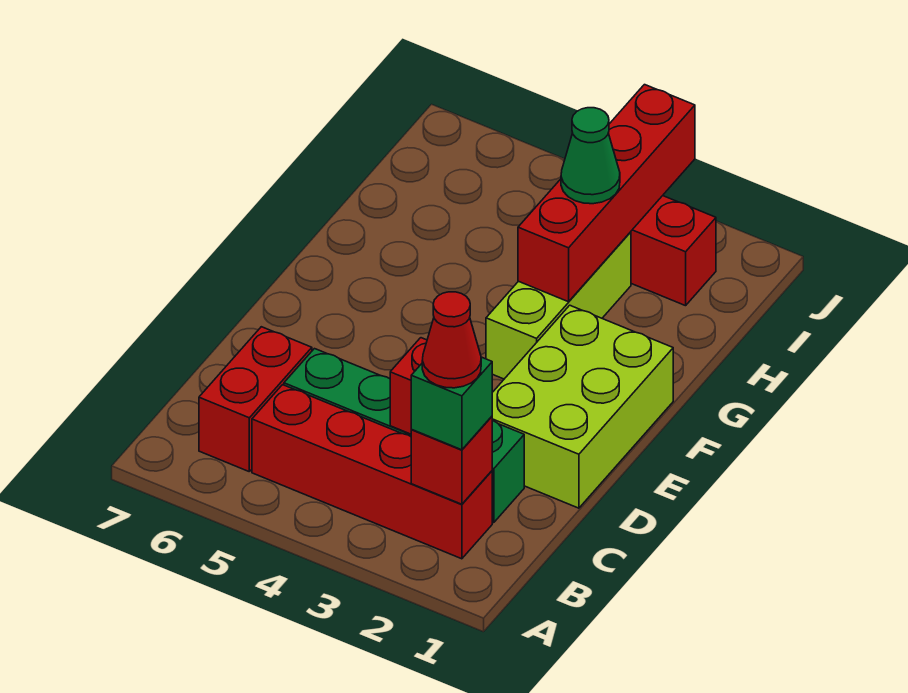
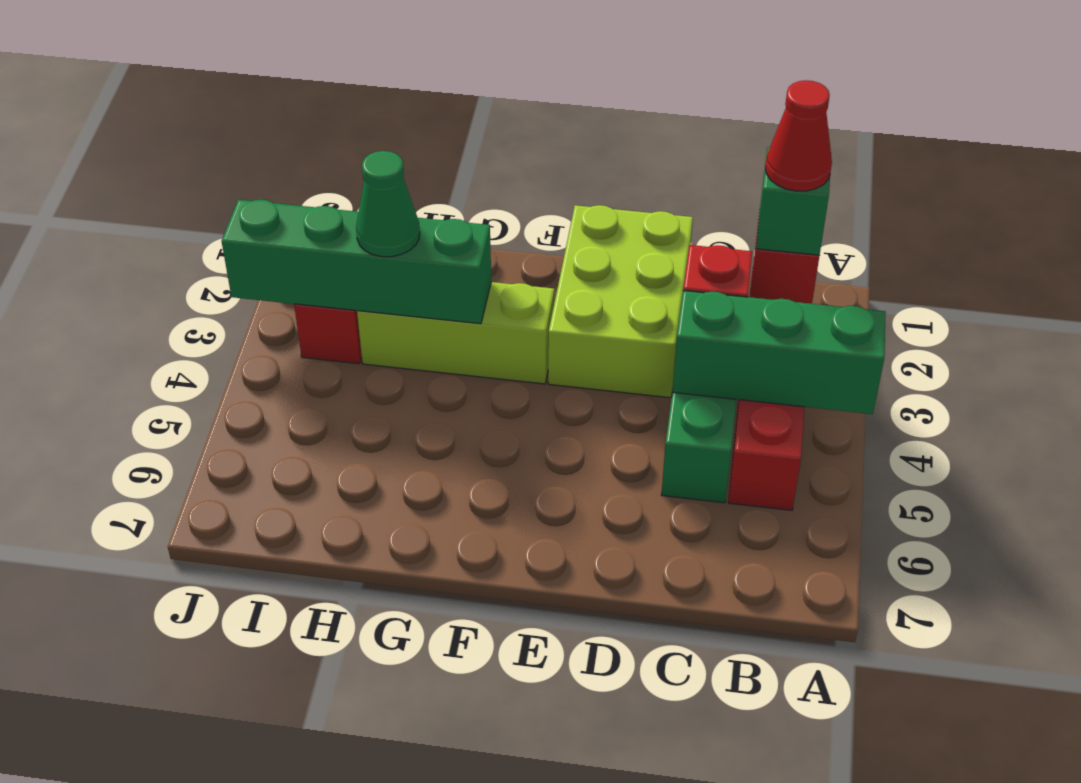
none -> green 1x3 brick [672,291,886,414]
red 1x2 brick [199,327,312,471] -> none
lime 2x3 brick [492,305,673,508] -> lime 2x3 brick turned to [548,205,693,398]
red 1x4 brick [518,85,695,302] -> green 1x4 brick [222,200,491,324]

